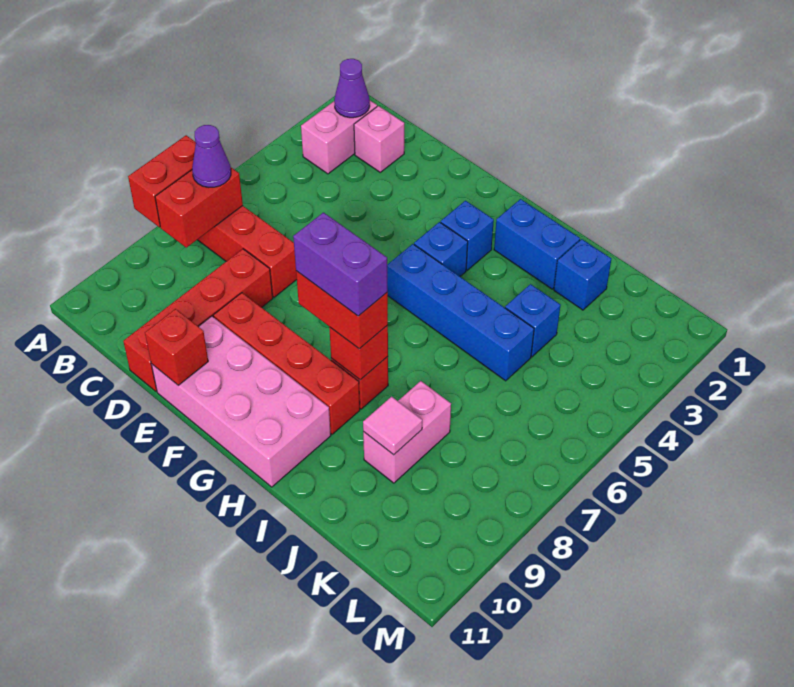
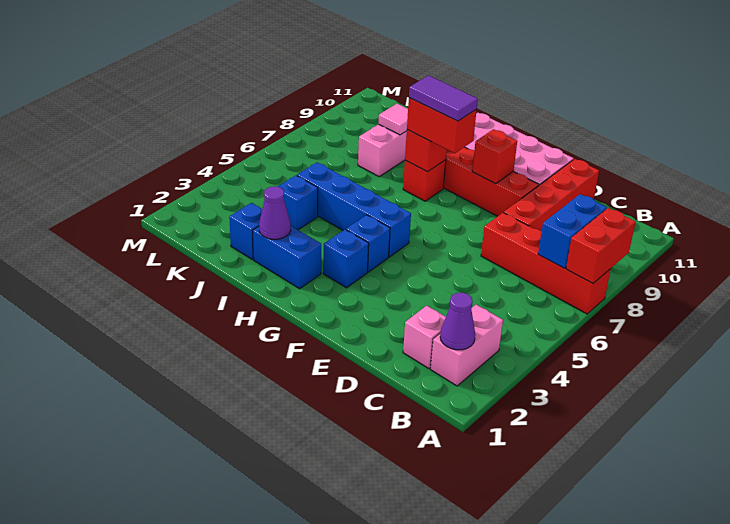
red 1x2 brick [155,168,243,248] -> blue 1x2 brick [538,194,607,268]
purple 1x1 cone [192,125,231,188] -> purple 1x1 cone moved to [259,186,291,239]
red 1x1 brick [145,309,208,385] -> red 1x1 brick moved to [472,129,517,184]
purple 1x2 brick [293,213,388,316] -> purple 1x2 tile [409,75,478,121]

